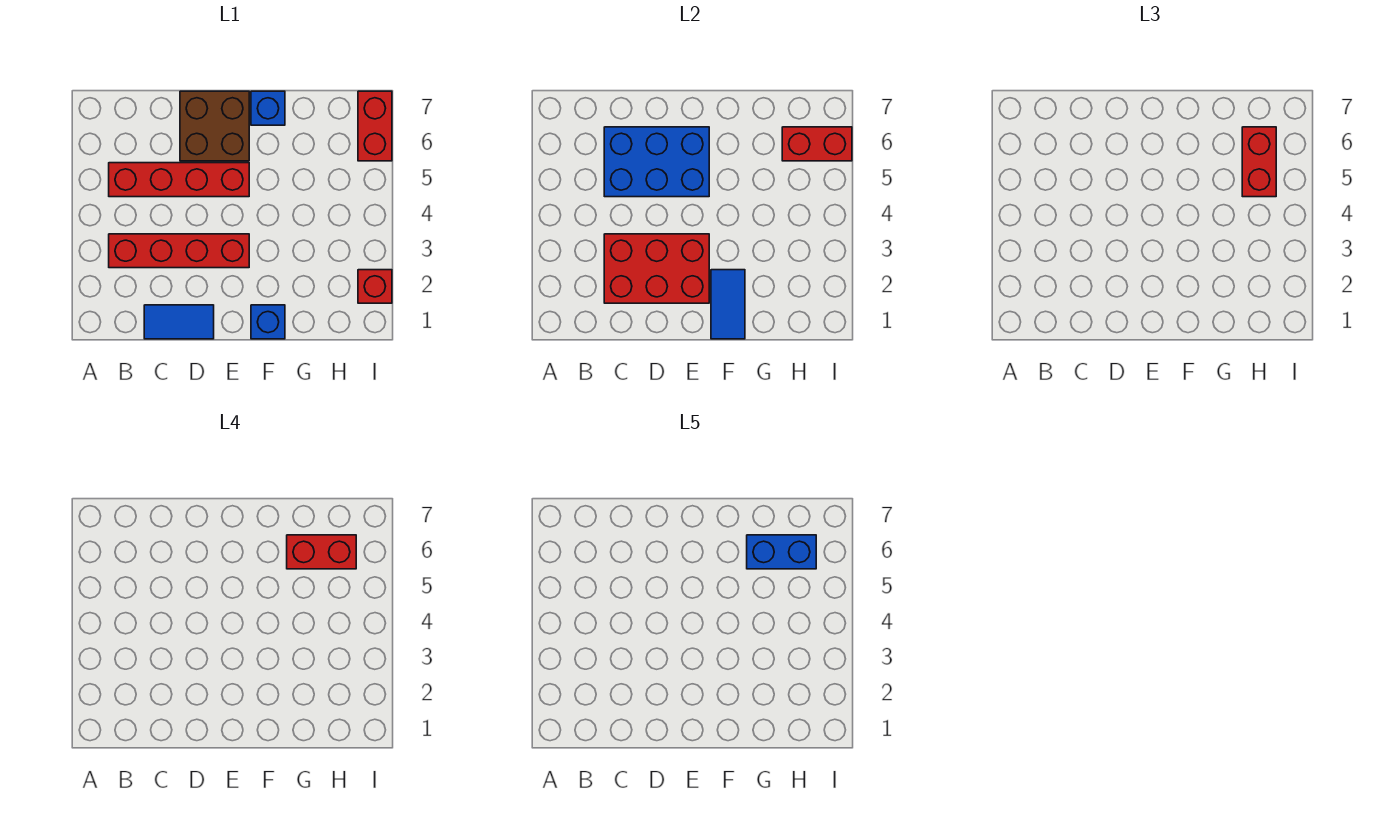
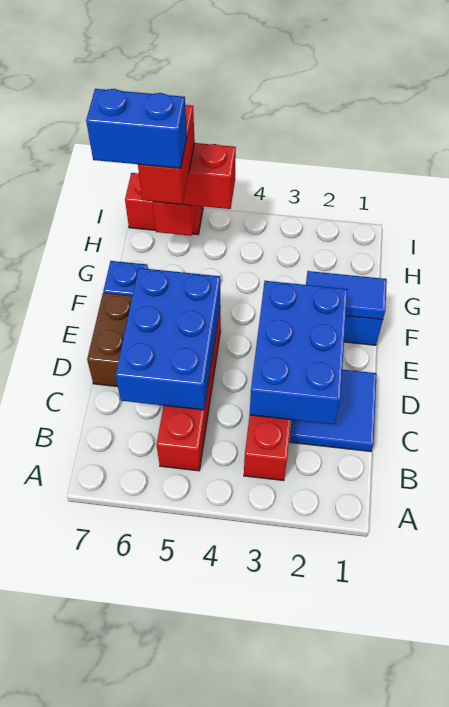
blue 1x2 tile [144,305,214,339] -> blue 2x2 tile [290,369,377,451]
red 2x3 brick [604,234,709,303] -> blue 2x3 brick [250,281,348,424]
blue 1x2 brick [747,535,816,569] -> blue 1x2 brick turned to [86,89,187,168]
red 1x1 brick [358,270,392,303] -> none

